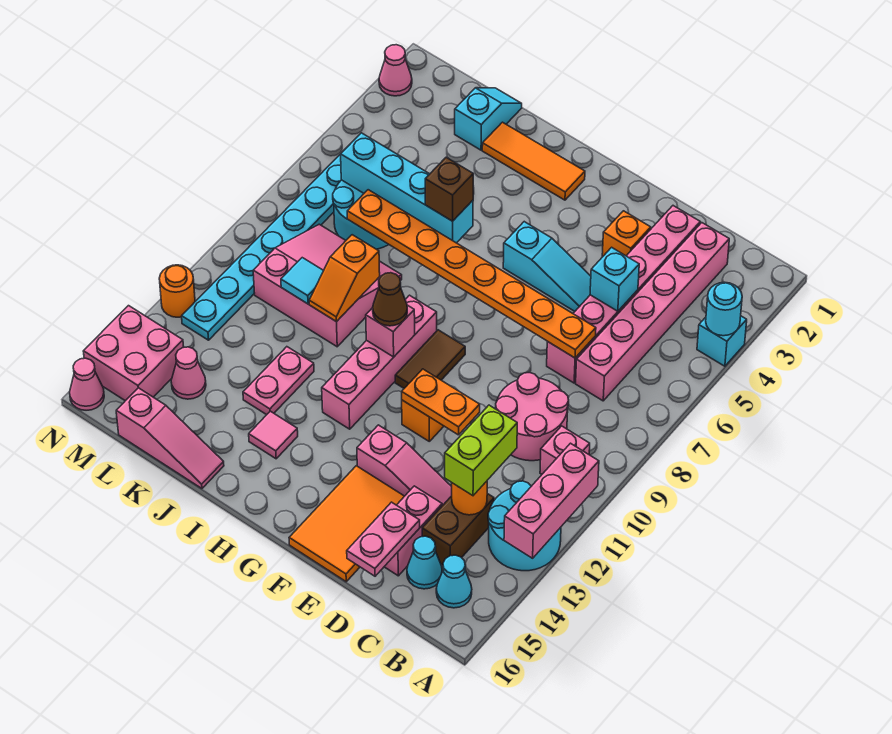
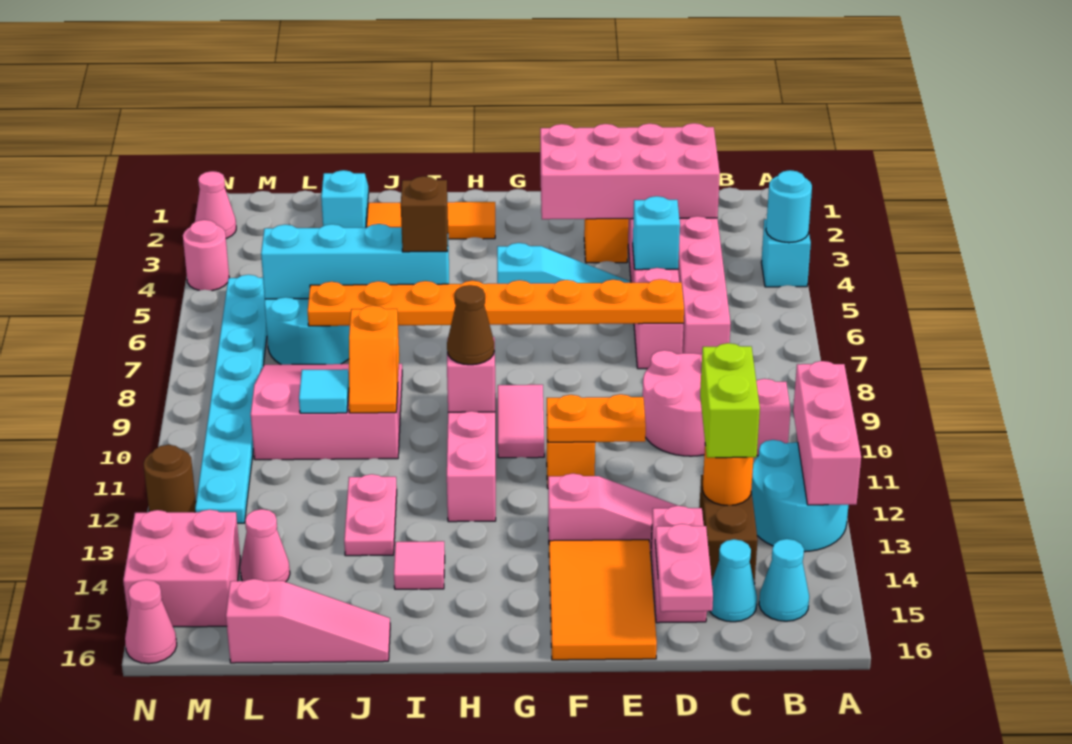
none -> pink 2x4 brick [540,123,720,219]
brown 1x2 tile [395,330,465,388] -> pink 1x2 tile [498,385,544,458]
none -> pink 1x1 round brick [183,220,229,291]
orange 1x1 round brick [159,265,195,317] -> brown 1x1 round brick [144,445,196,512]

